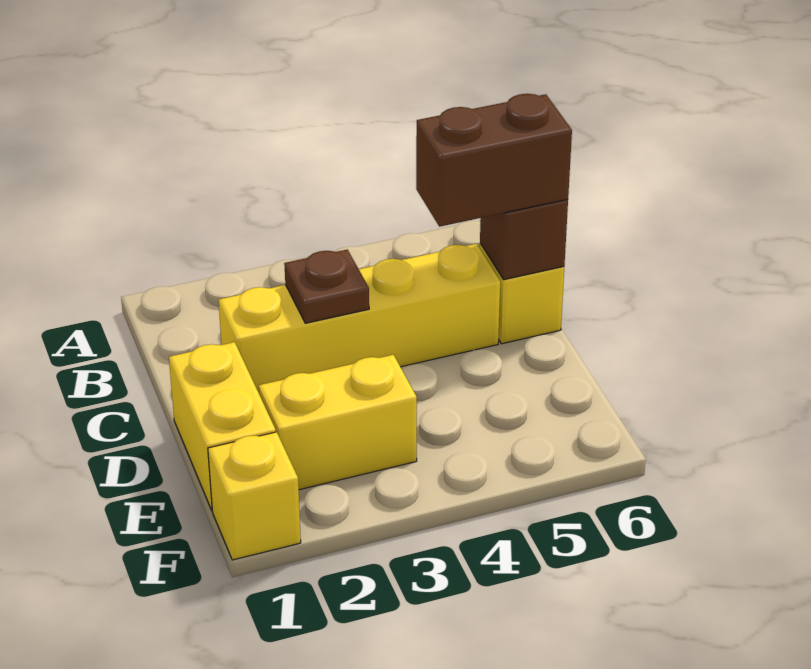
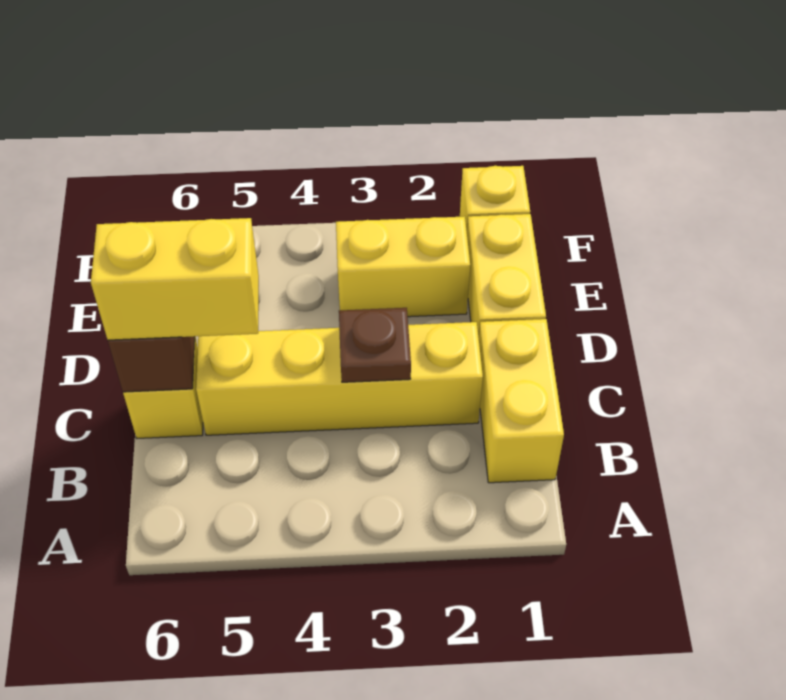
none -> yellow 1x2 brick [479,319,564,483]
brown 1x2 brick [416,94,572,227] -> yellow 1x2 brick [91,218,259,340]

